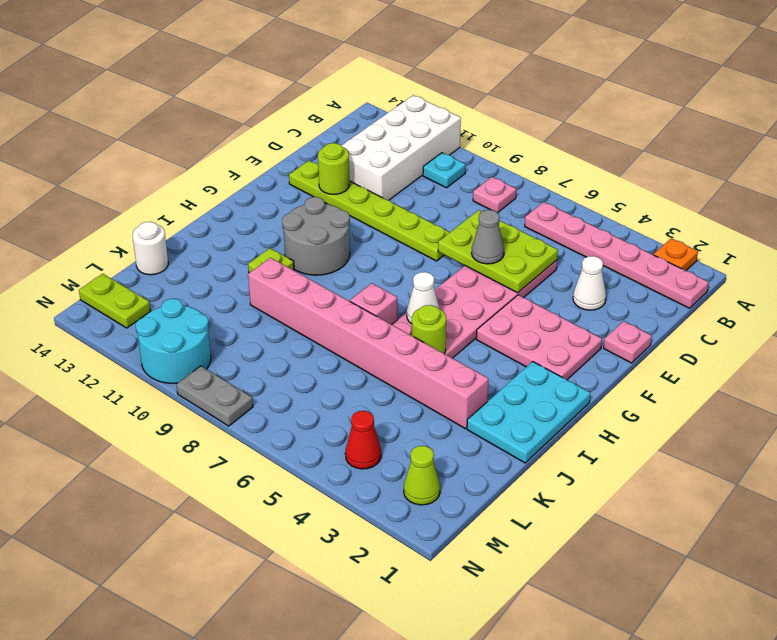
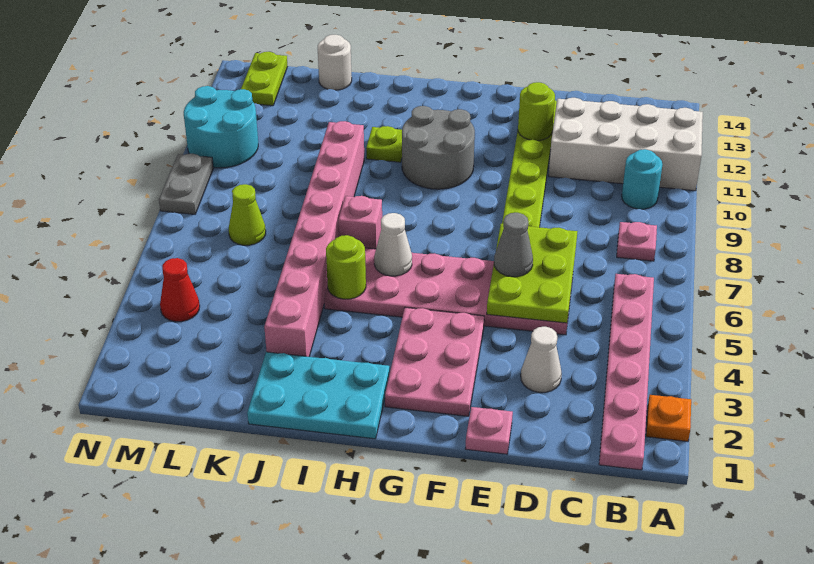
cyan 1x1 plate [423,153,466,188] -> cyan 1x1 round brick [622,149,662,209]
lime 1x1 cone [404,446,440,505] -> lime 1x1 cone moved to [229,184,266,245]

